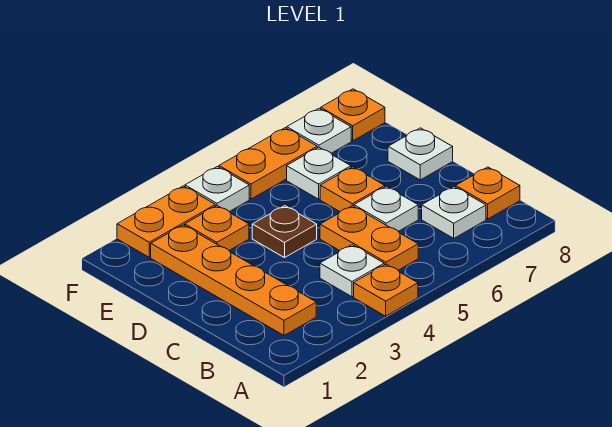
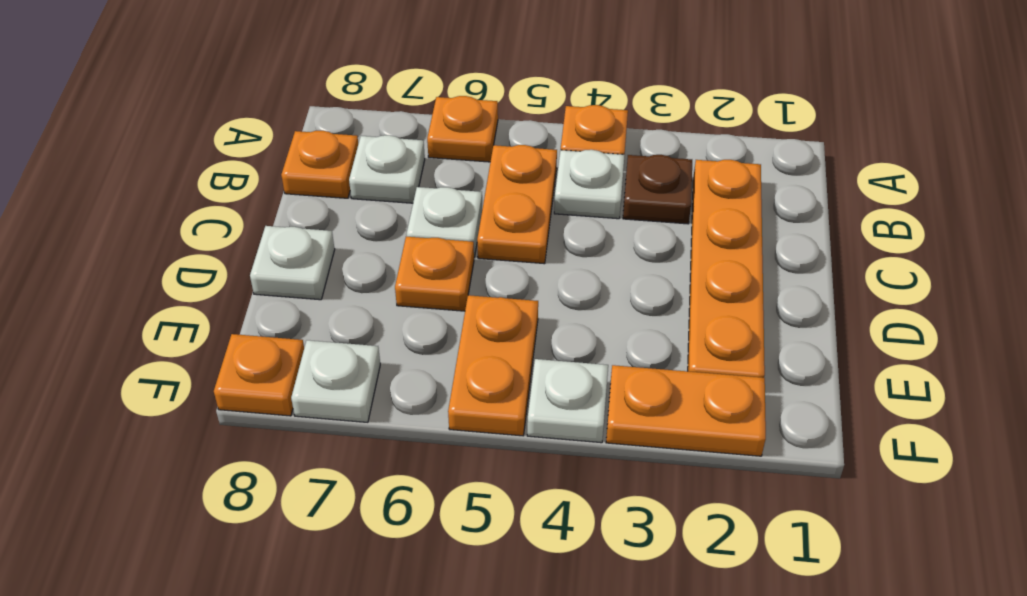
brown 1x1 plate [252,206,317,258] -> brown 1x1 plate moved to [623,155,692,224]
orange 1x1 plate [185,206,249,250] -> orange 1x1 plate moved to [427,96,498,162]
white 1x1 plate [287,147,351,199] -> none
orange 1x2 plate [219,128,317,199] -> orange 1x2 plate turned to [448,295,538,436]

